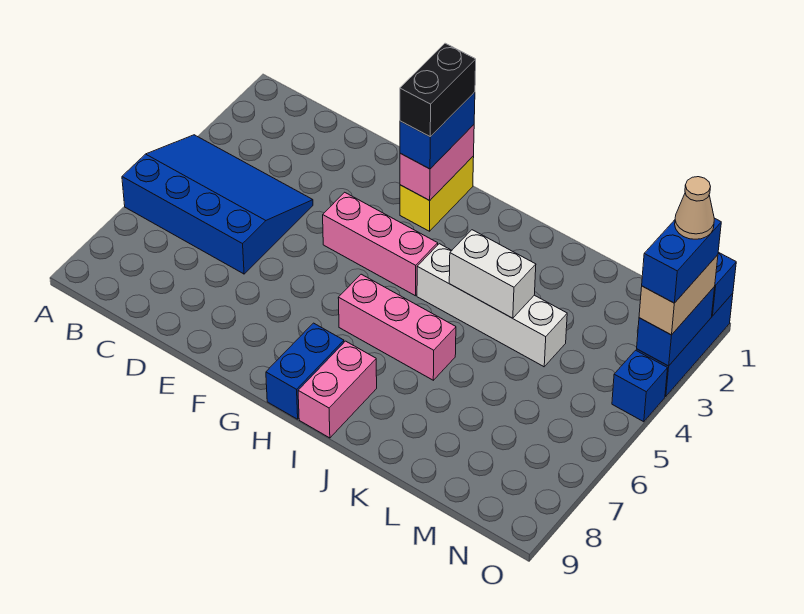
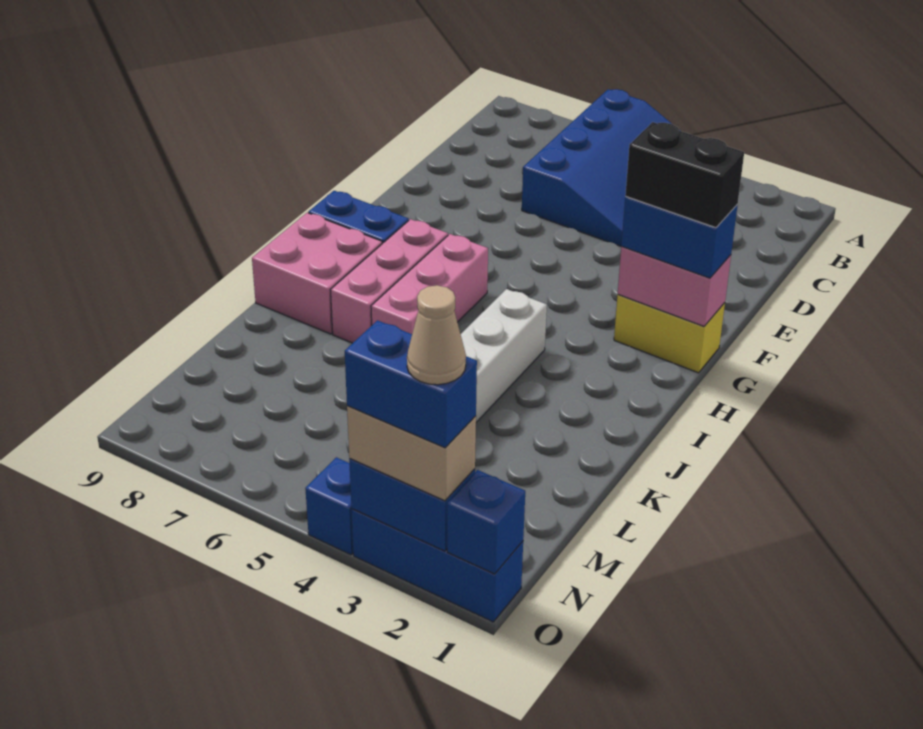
pink 1x3 brick [323,192,438,296] -> pink 1x3 brick moved to [331,219,448,343]
pink 1x2 brick [298,341,377,438] -> pink 2x2 brick [252,213,382,334]
white 1x2 brick [449,230,536,318] -> none

